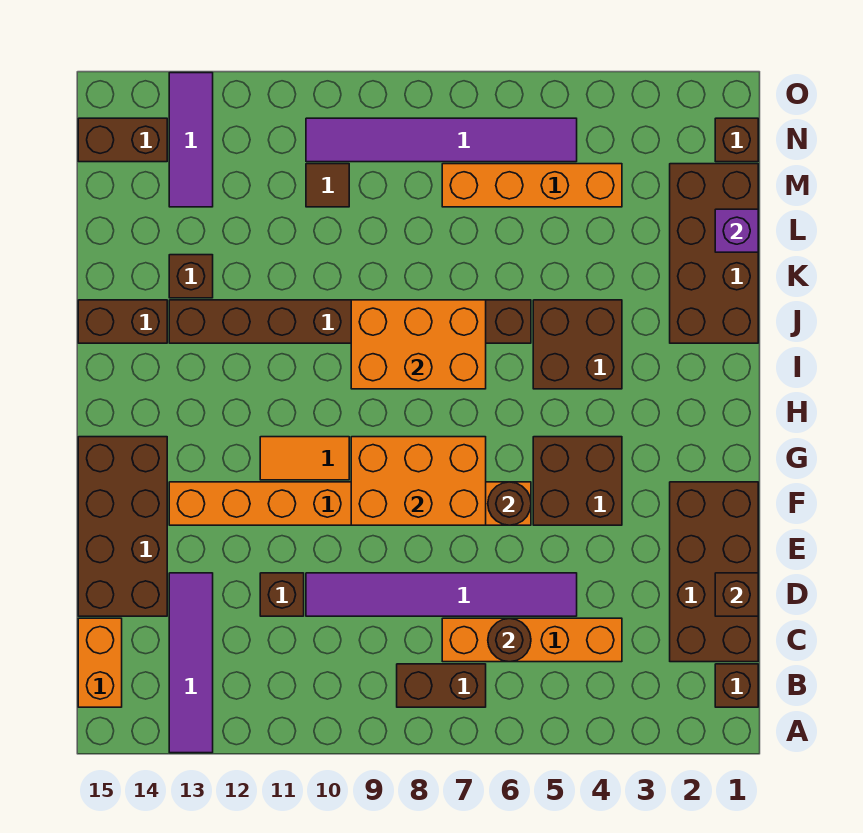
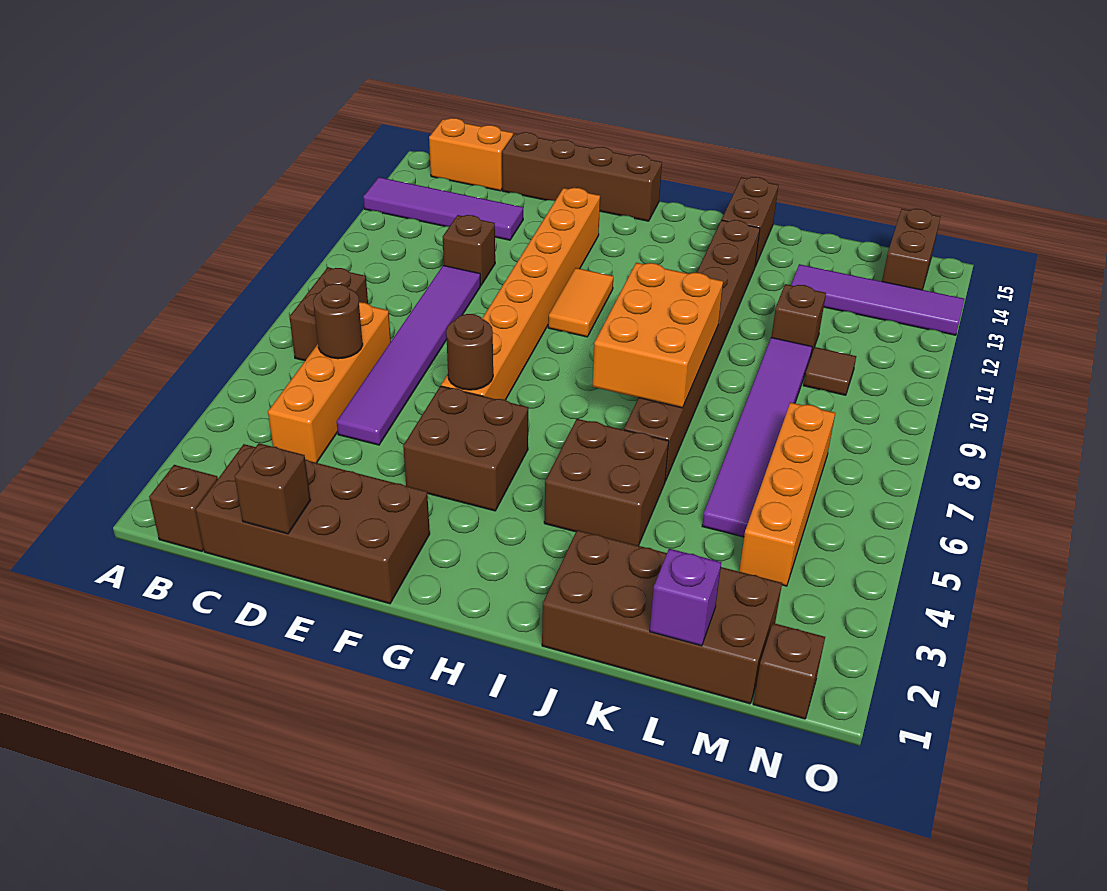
brown 2x4 brick [78,437,167,616] -> brown 1x4 brick [502,132,662,221]
orange 2x3 brick [351,437,486,525] -> none
brown 1x1 brick [169,255,213,298] -> brown 1x1 brick moved to [771,284,826,356]
purple 1x3 tile [169,73,213,207] -> purple 1x4 tile [791,264,965,335]
purple 1x6 tile [306,118,577,162] -> purple 1x6 tile moved to [702,338,812,537]

